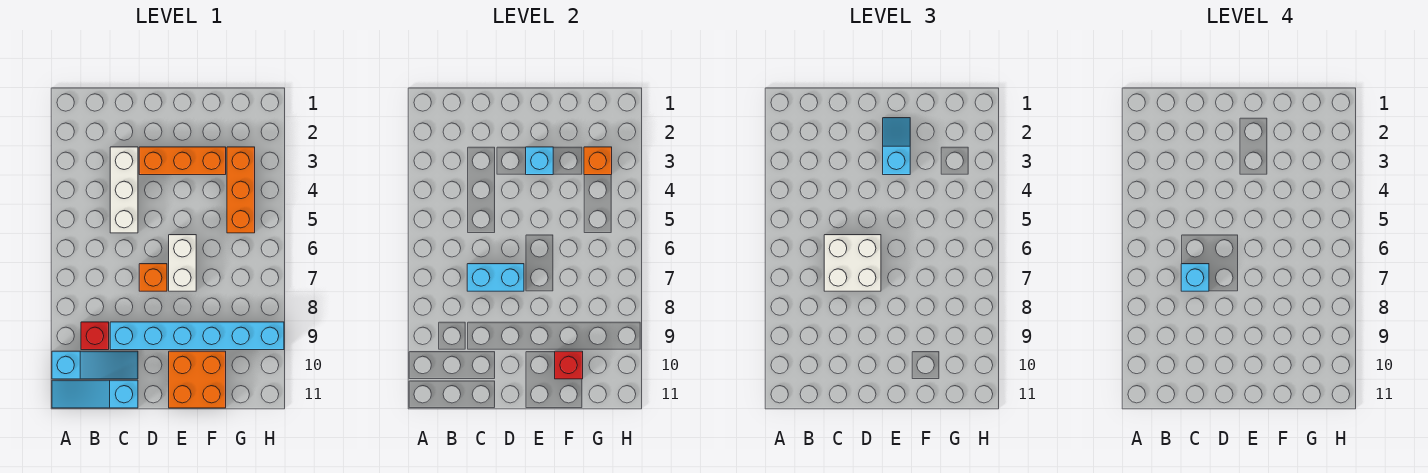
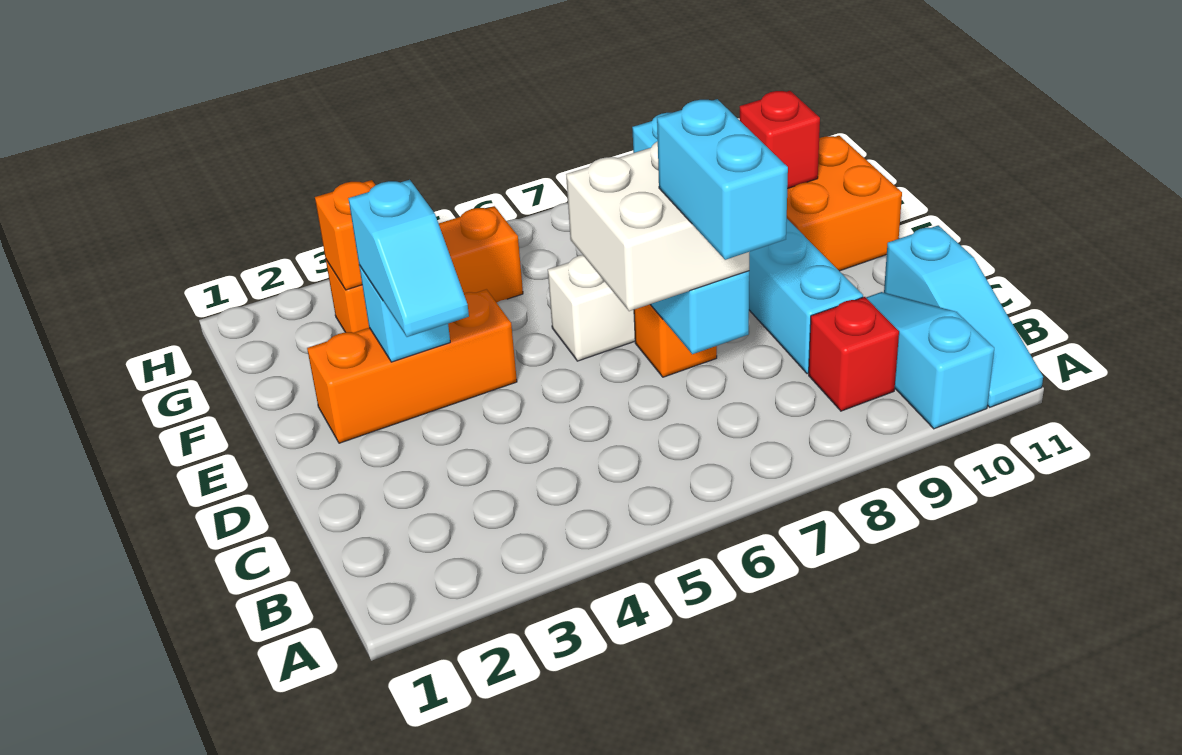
white 1x3 brick [110,147,138,233] -> none
cyan 1x1 brick [1181,264,1209,291] -> cyan 1x2 brick [657,99,788,260]
orange 1x3 brick [139,147,226,175] -> orange 1x3 brick turned to [307,289,517,443]
cyan 1x2 slope [883,118,910,175] -> cyan 1x2 slope turned to [348,180,469,337]

